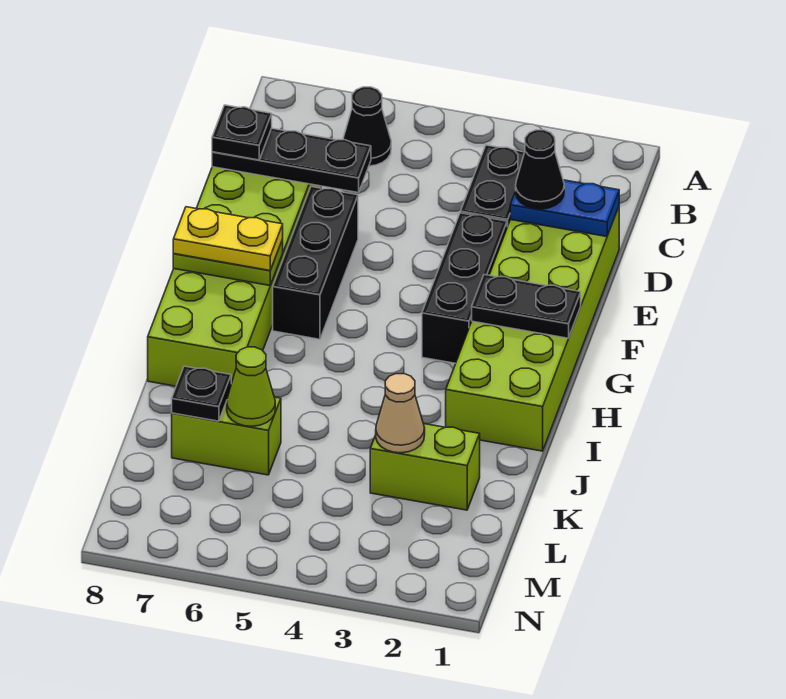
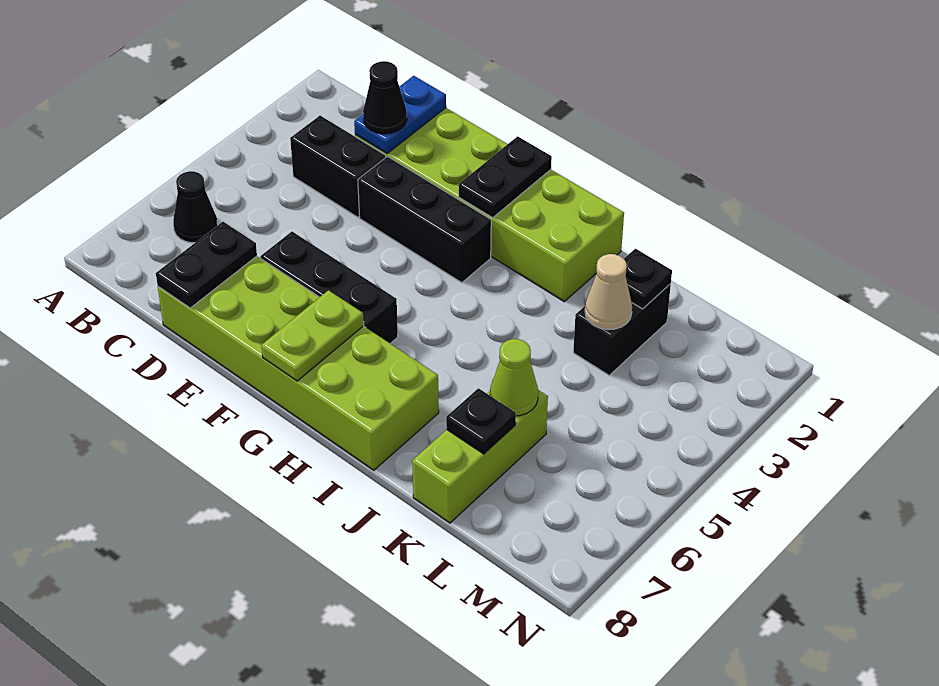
black 1x3 plate [212,128,371,193] -> black 1x2 plate [156,222,257,308]
black 1x1 plate [212,105,272,160] -> black 1x1 plate moved to [624,249,672,309]
yellow 1x2 plate [173,207,283,271] -> none
lime 1x2 brick [370,424,480,510] -> black 1x2 brick [573,284,671,375]
lime 1x2 brick [172,397,281,475] -> lime 1x3 brick [412,390,548,523]

